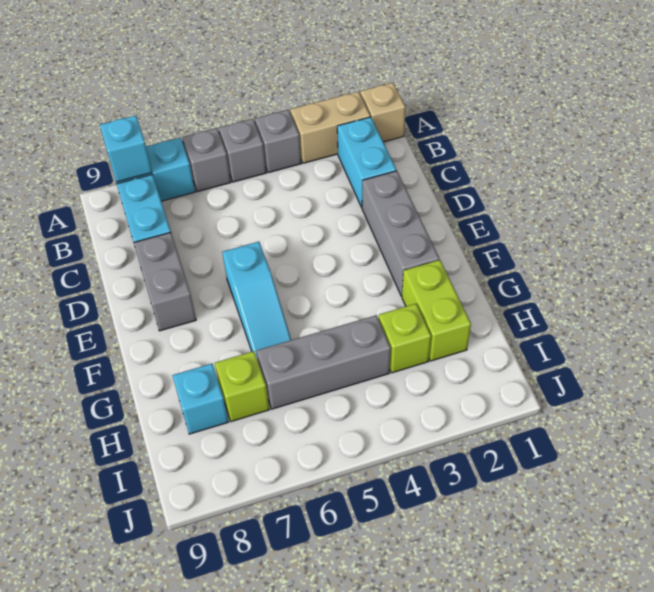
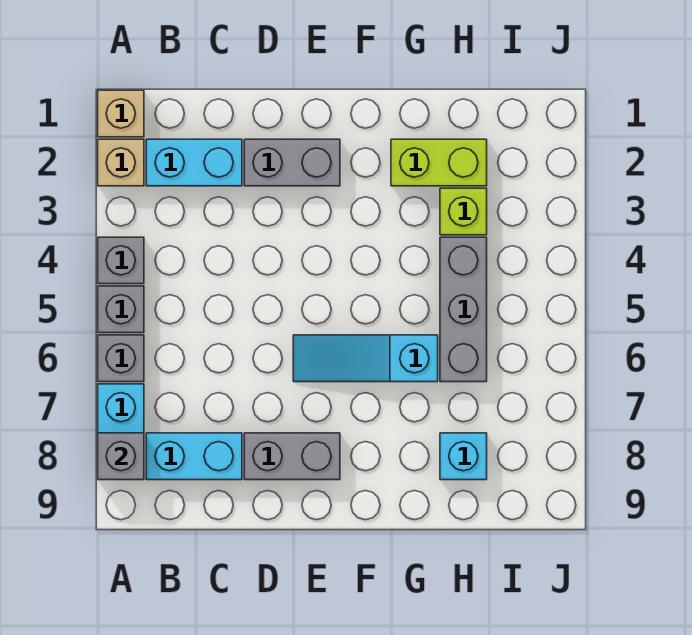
tan 1x2 brick [290,92,370,163] -> tan 1x1 brick [98,139,144,186]
cyan 1x1 brick [100,116,152,182] -> grey 1x1 brick [98,433,144,480]
grey 1x3 brick [362,171,439,296] -> grey 1x2 brick [244,139,340,186]
cyan 1x3 slope [222,242,291,360] -> cyan 1x3 slope turned to [293,335,438,382]
lime 1x1 brick [215,351,270,421] -> none

